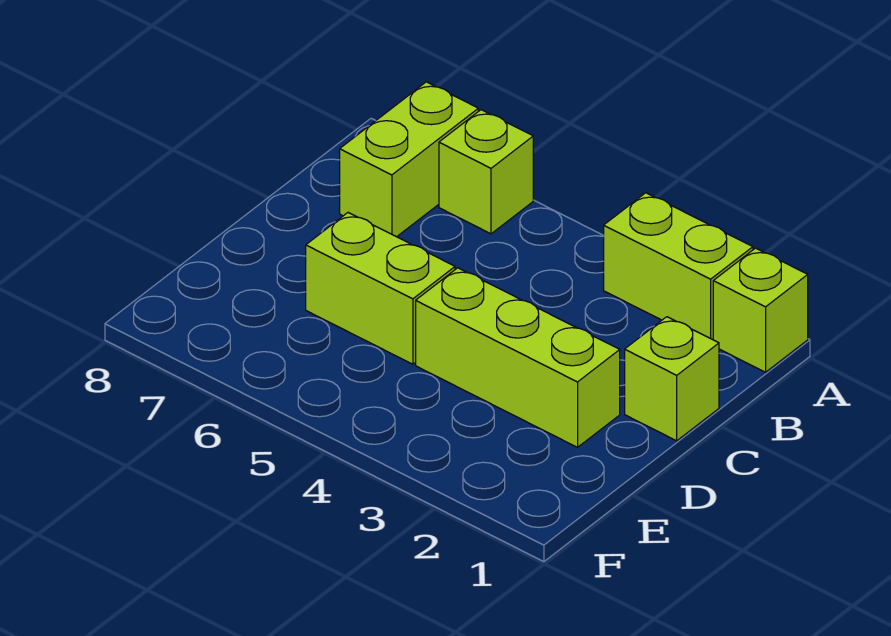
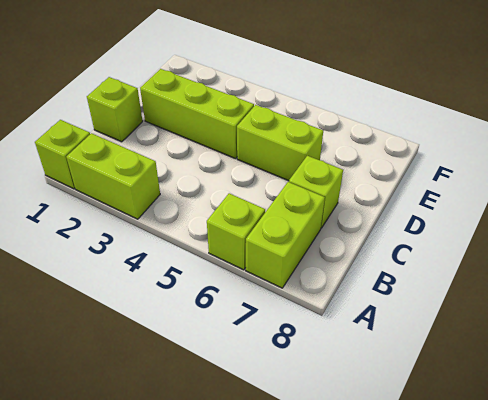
none -> lime 1x1 brick [289,156,343,228]

